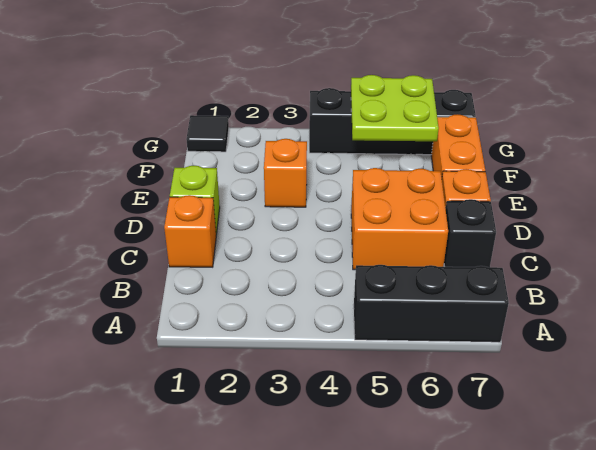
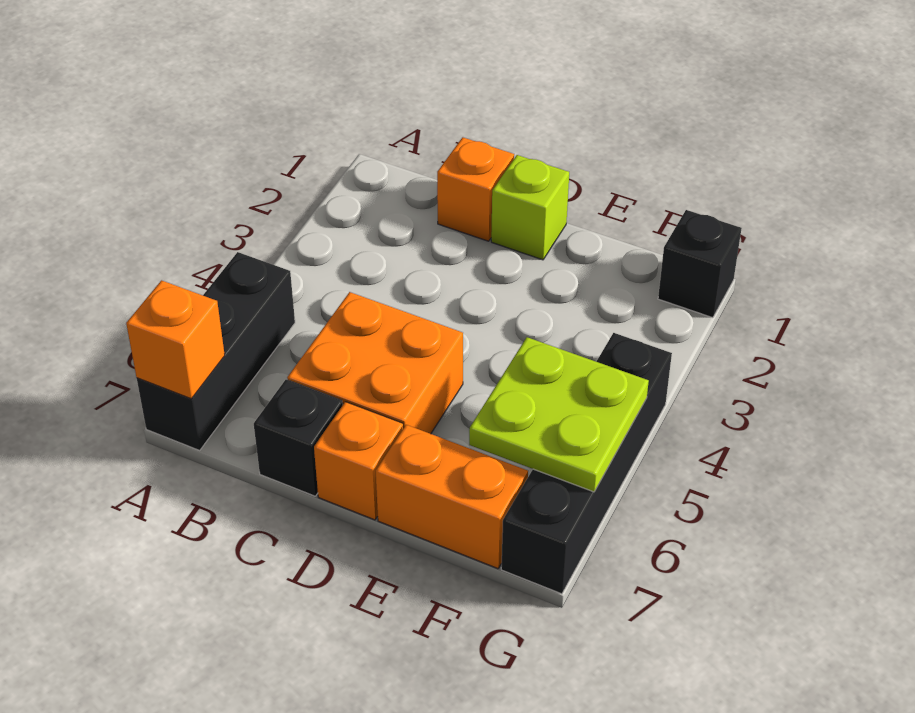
orange 1x1 brick [264,139,307,207] -> orange 1x1 brick moved to [126,280,225,399]
black 1x1 tile [186,115,229,152] -> black 1x1 brick [658,210,742,318]

